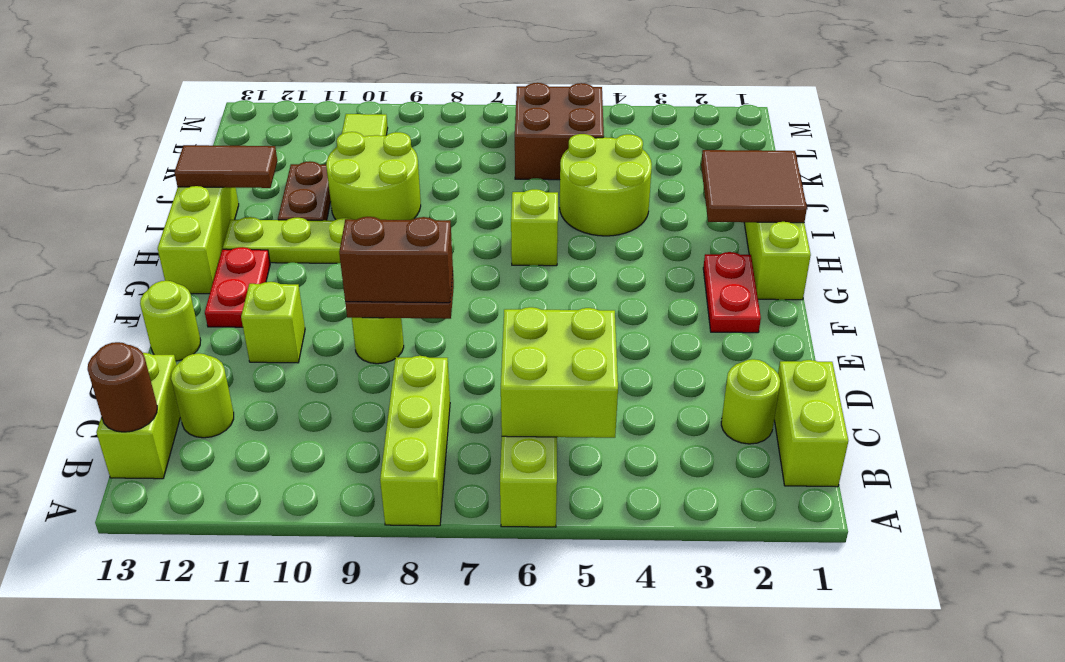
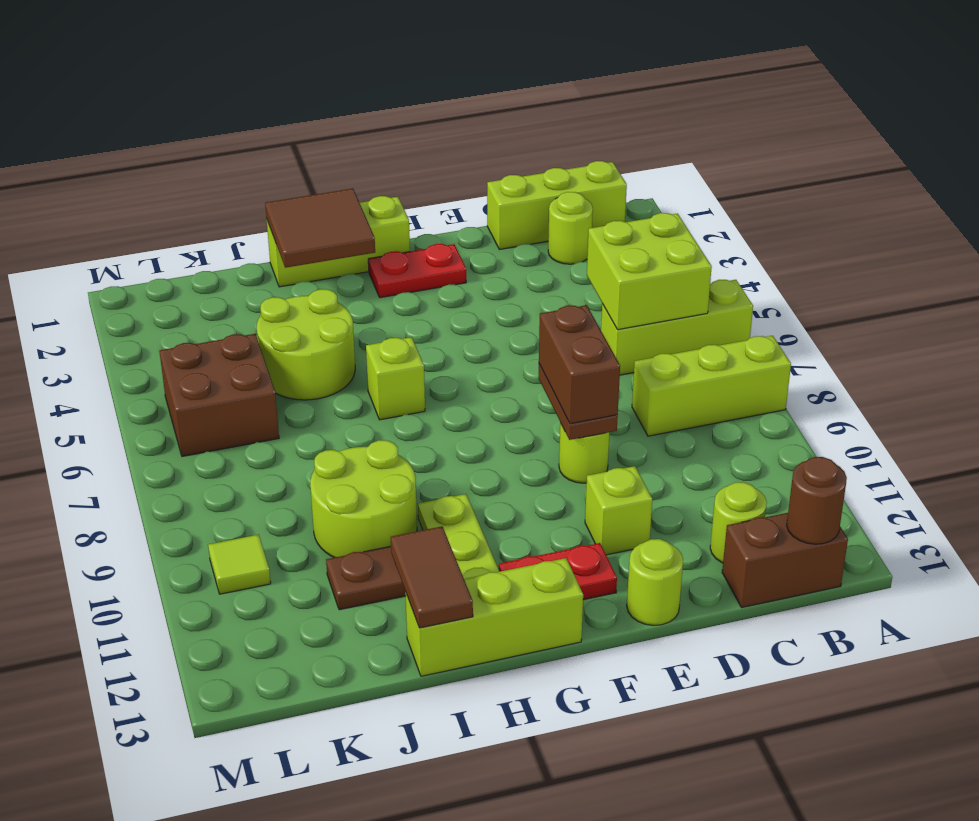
lime 1x2 brick [774,360,848,487] -> lime 1x3 brick [487,161,627,250]
lime 1x2 brick [96,353,180,479] -> brown 1x2 brick [722,513,848,608]

